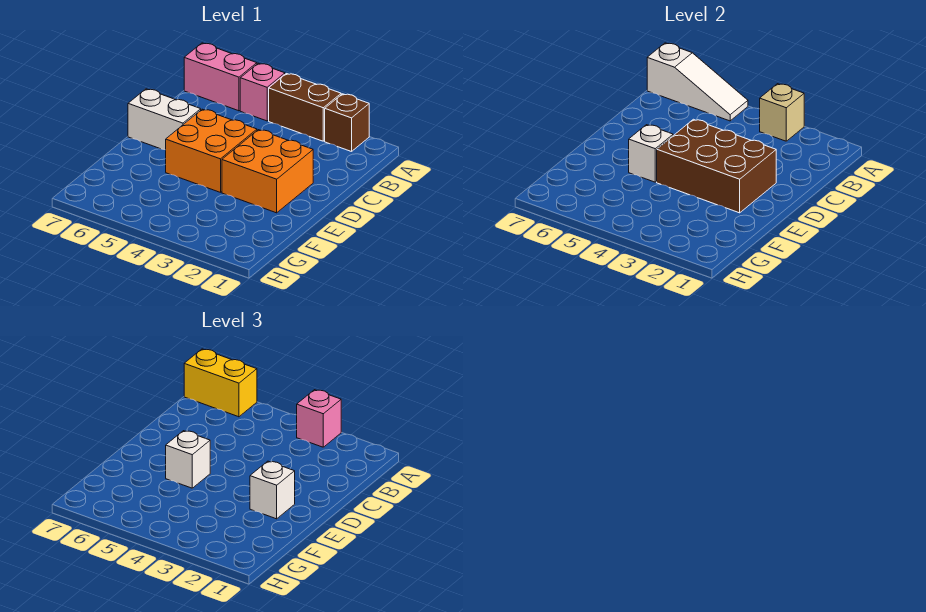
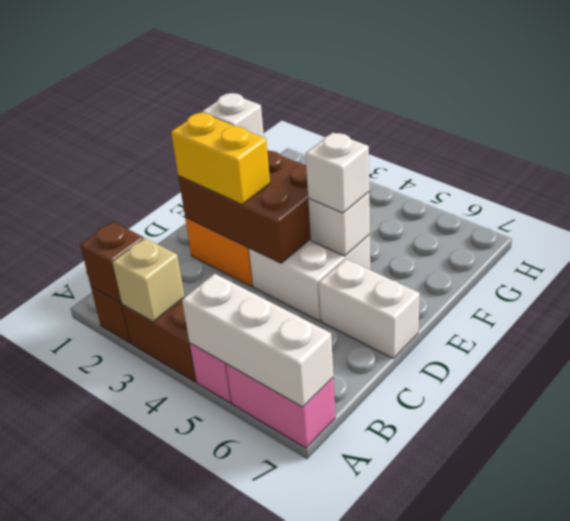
none -> brown 1x1 brick [80,222,144,303]
pink 1x1 brick [297,390,341,447] -> none
white 1x3 slope [647,43,748,121] -> white 1x3 brick [182,274,333,407]
yellow 1x2 brick [184,349,257,417] -> yellow 1x2 brick moved to [171,112,270,204]
orange 2x2 brick [166,109,257,192] -> white 2x2 brick [249,235,370,321]

